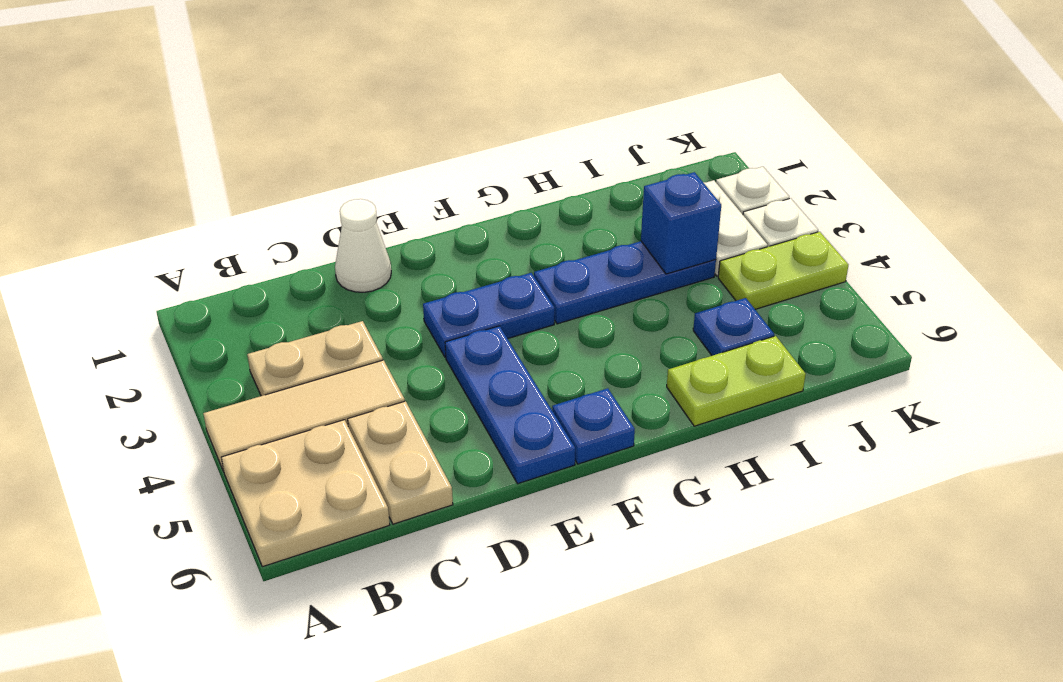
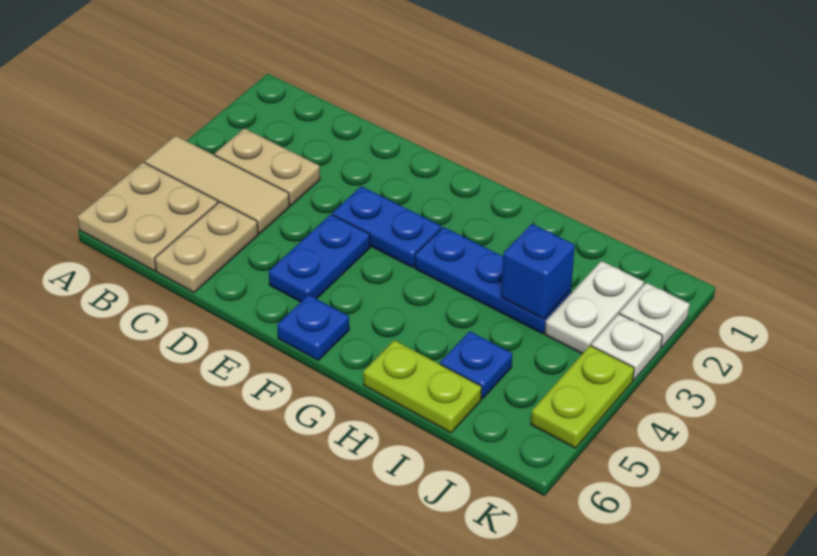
white 1x1 cone [335,199,391,292] -> none
blue 1x3 plate [445,326,575,484] -> blue 1x2 plate [269,214,370,302]
lime 1x2 plate [718,232,848,309] -> lime 1x2 plate turned to [531,346,634,448]

